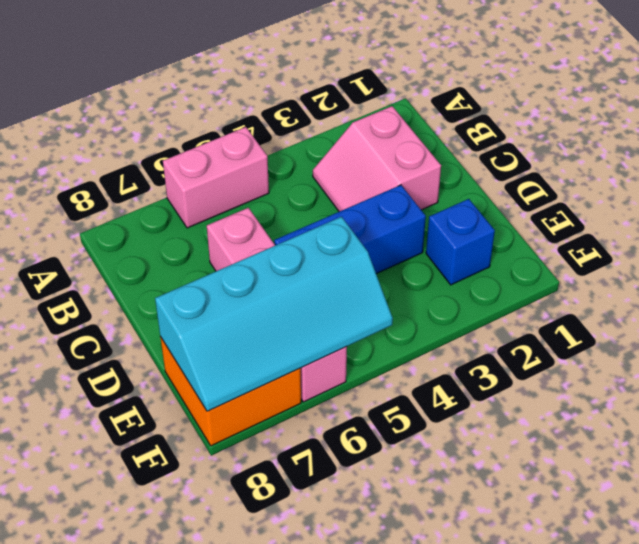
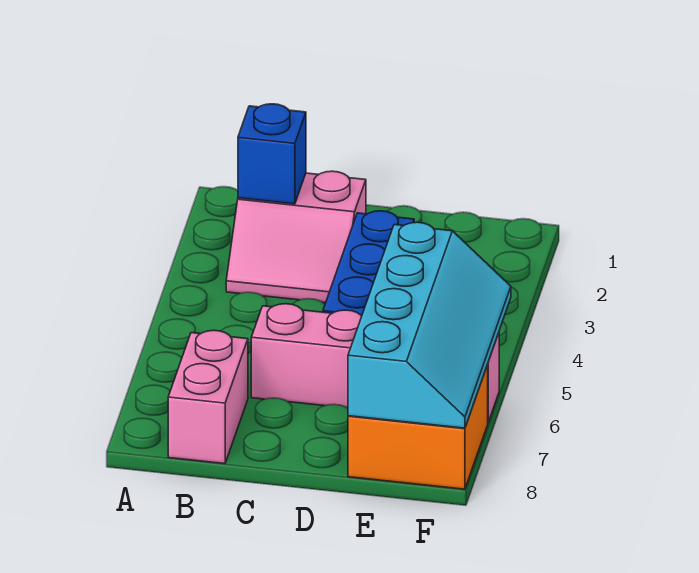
pink 1x2 brick [163,127,269,228] -> pink 1x2 brick moved to [168,330,248,464]
blue 1x1 brick [426,199,495,285] -> blue 1x1 brick moved to [238,104,306,204]

